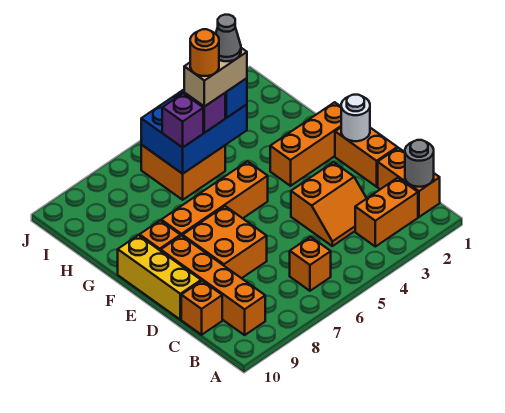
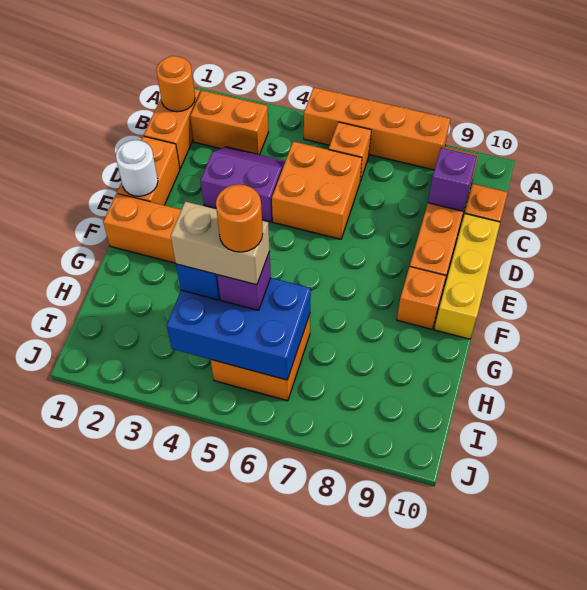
grey 1x1 round brick [405,140,434,187] -> orange 1x1 round brick [156,56,195,112]
orange 2x2 slope [291,162,367,246] -> purple 2x2 slope [201,147,285,222]
orange 2x2 brick [183,206,267,278] -> orange 2x2 brick moved to [272,141,362,239]
orange 1x4 brick [161,161,268,236] -> orange 1x4 brick moved to [304,88,450,170]
grey 1x1 cone [216,15,241,61] -> none
purple 1x1 brick [162,93,203,148] -> purple 1x1 brick moved to [428,148,477,211]

